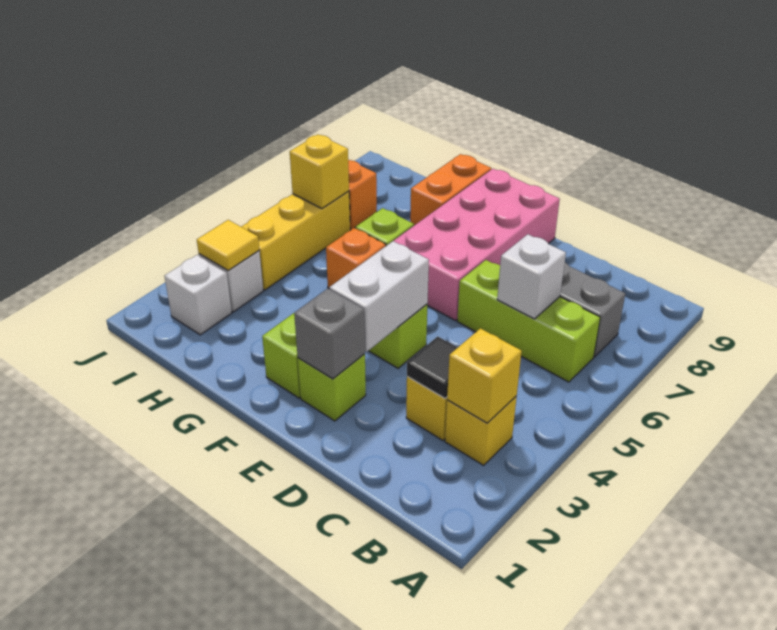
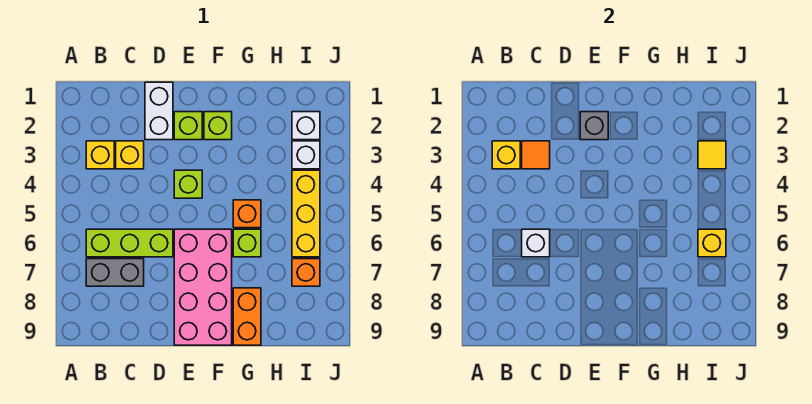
black 1x1 tile [407,336,457,398] -> orange 1x1 tile [522,141,550,169]
white 1x2 brick [329,241,429,352] -> white 1x2 brick moved to [145,82,173,140]

